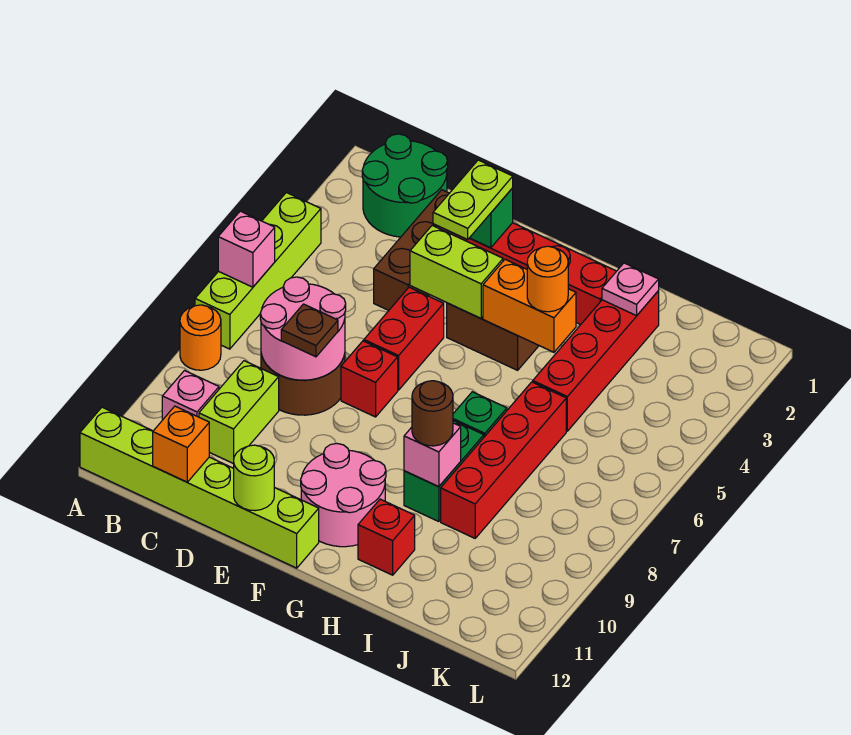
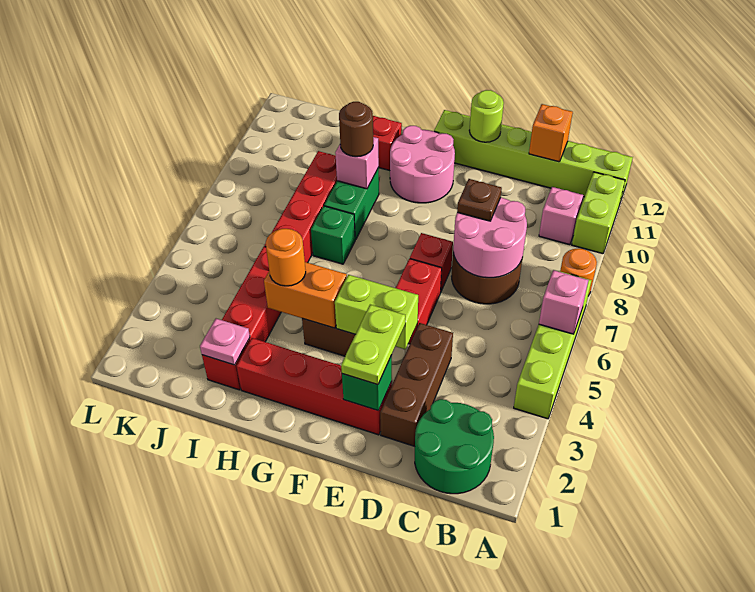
lime 1x2 brick [199,361,279,464] -> lime 1x2 brick moved to [572,172,625,254]

